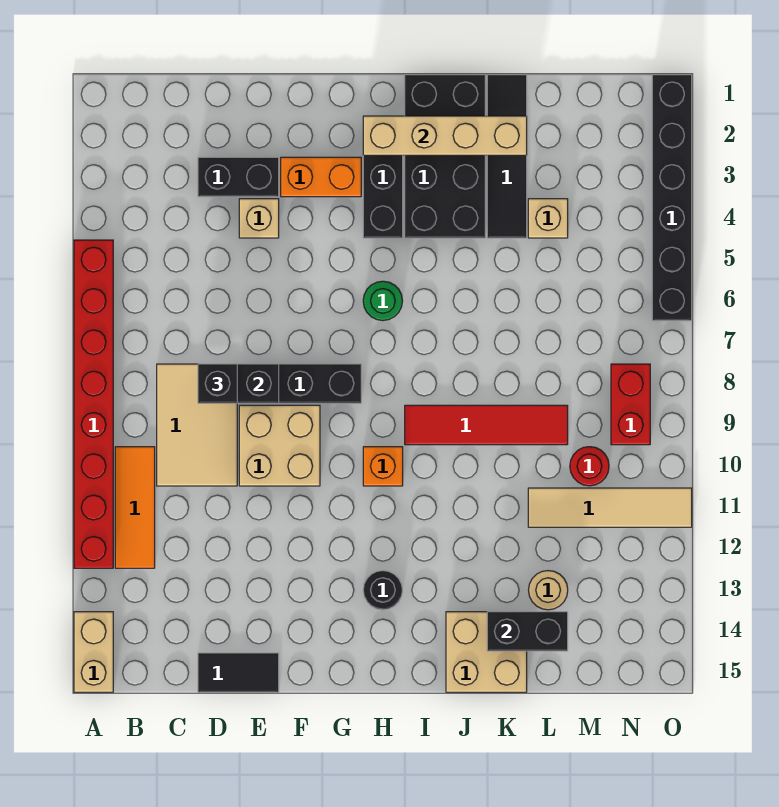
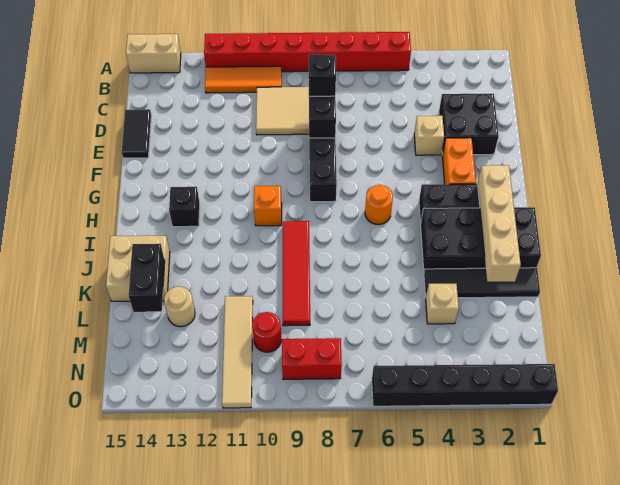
black 1x2 brick [198,157,279,197] -> black 2x2 brick [439,94,499,155]
tan 2x2 brick [239,405,320,486] -> none
green 1x1 round brick [363,281,402,321] -> orange 1x1 round brick [365,185,393,225]
black 1x1 round brick [363,571,402,610] -> black 1x1 brick [169,187,200,227]

